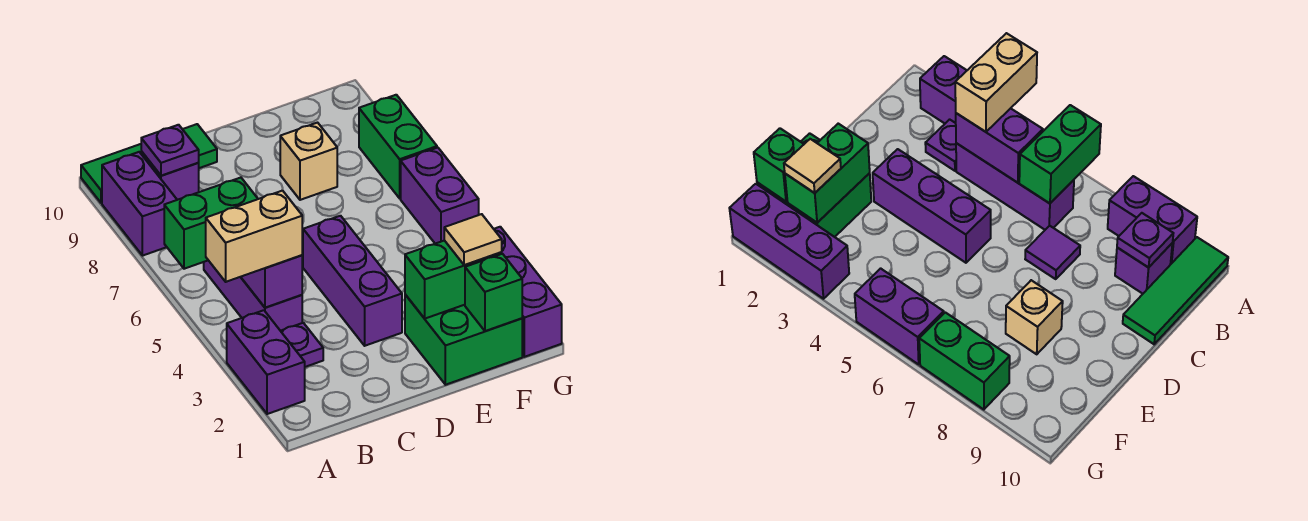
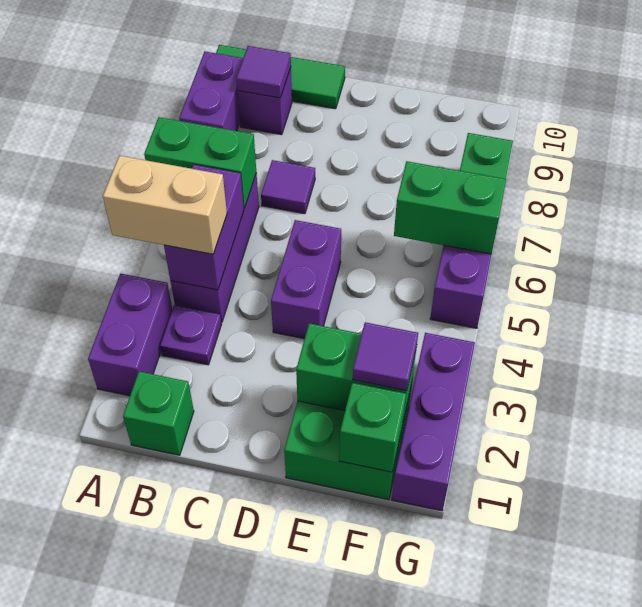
none -> green 1x1 brick [123,372,194,455]
purple 1x1 plate [141,125,199,176] -> purple 1x1 tile [236,46,291,98]
purple 1x3 brick [303,216,402,346] -> purple 1x2 brick [271,220,341,339]
tan 1x1 brick [280,123,337,200] -> none
tan 1x1 tile [444,214,502,265] -> purple 1x1 tile [353,322,418,391]
none -> green 1x2 brick [394,161,506,254]

